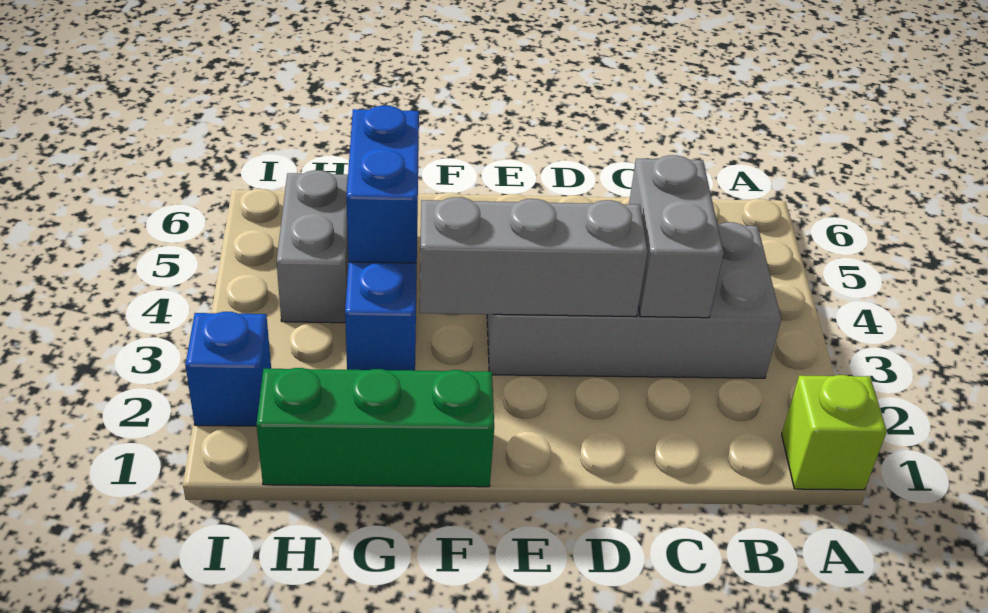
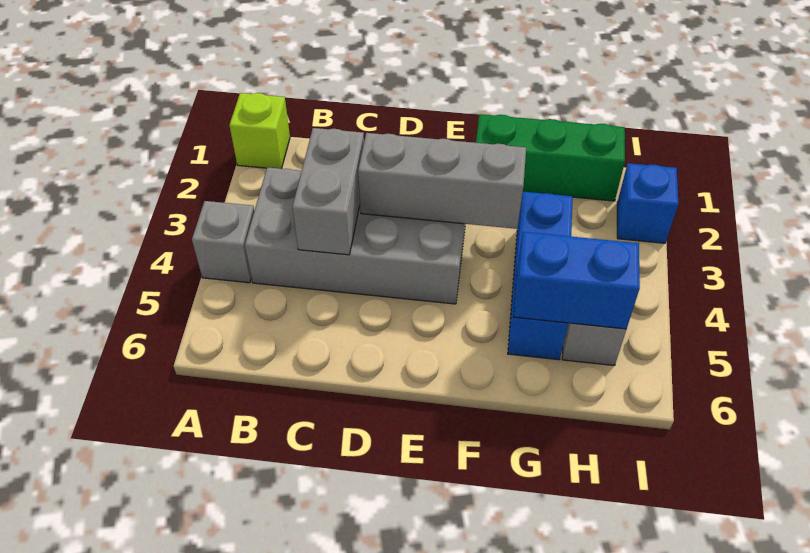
none -> grey 1x1 brick [192,201,254,283]
blue 1x2 brick [347,106,419,263] -> blue 1x2 brick turned to [513,232,640,329]

